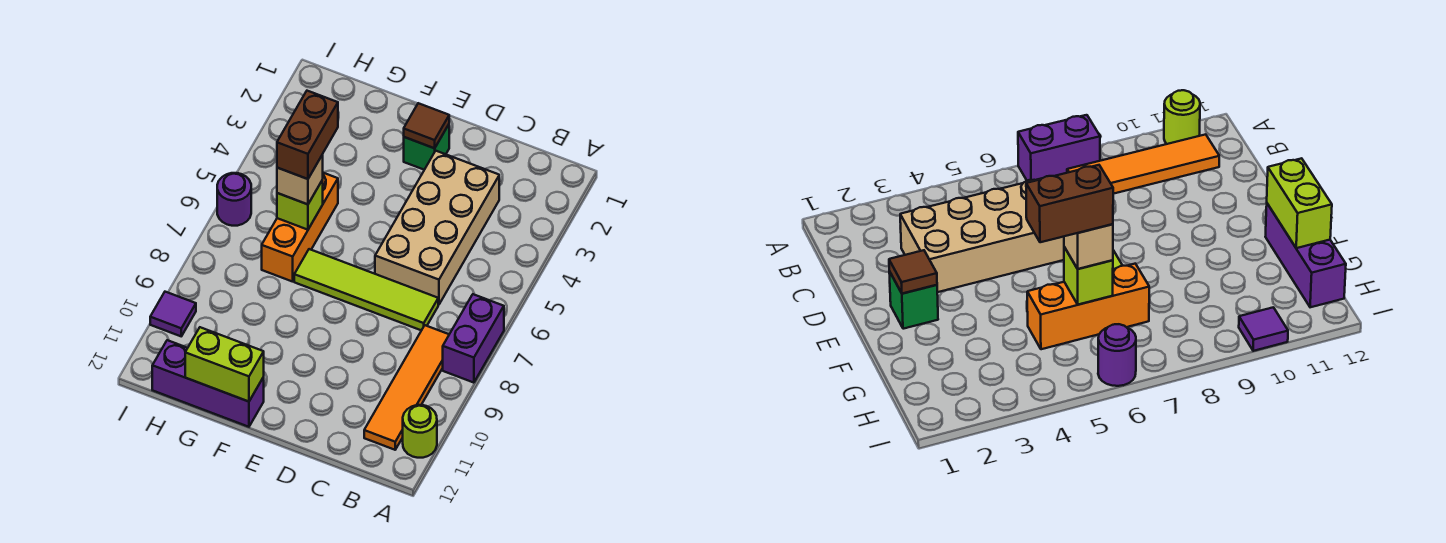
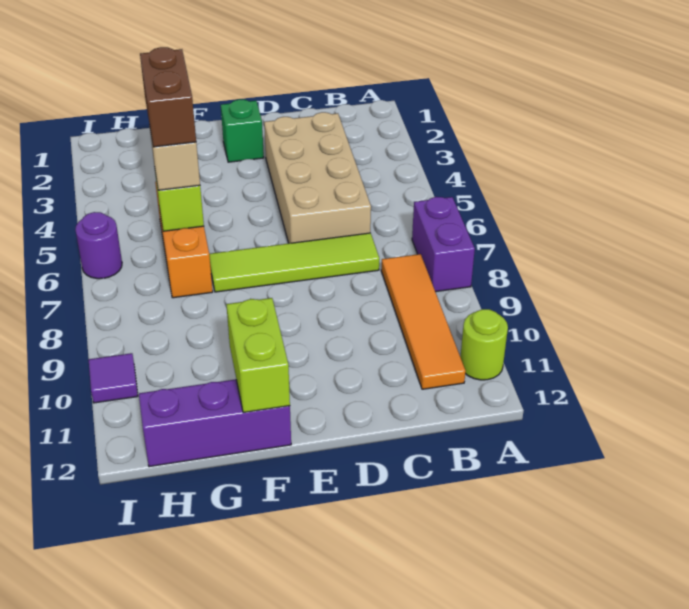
brown 1x1 tile [404,103,449,148] -> none
lime 1x2 brick [185,327,264,402] -> lime 1x2 brick turned to [226,298,290,413]

